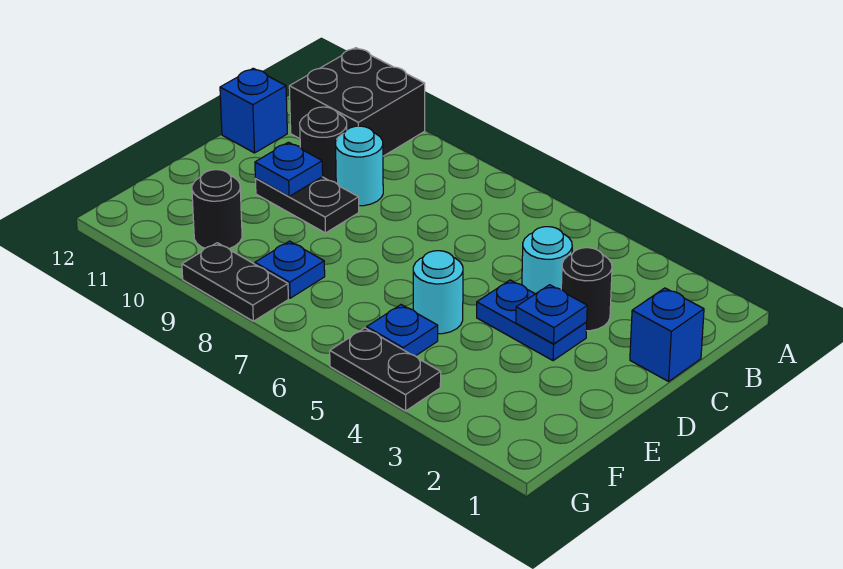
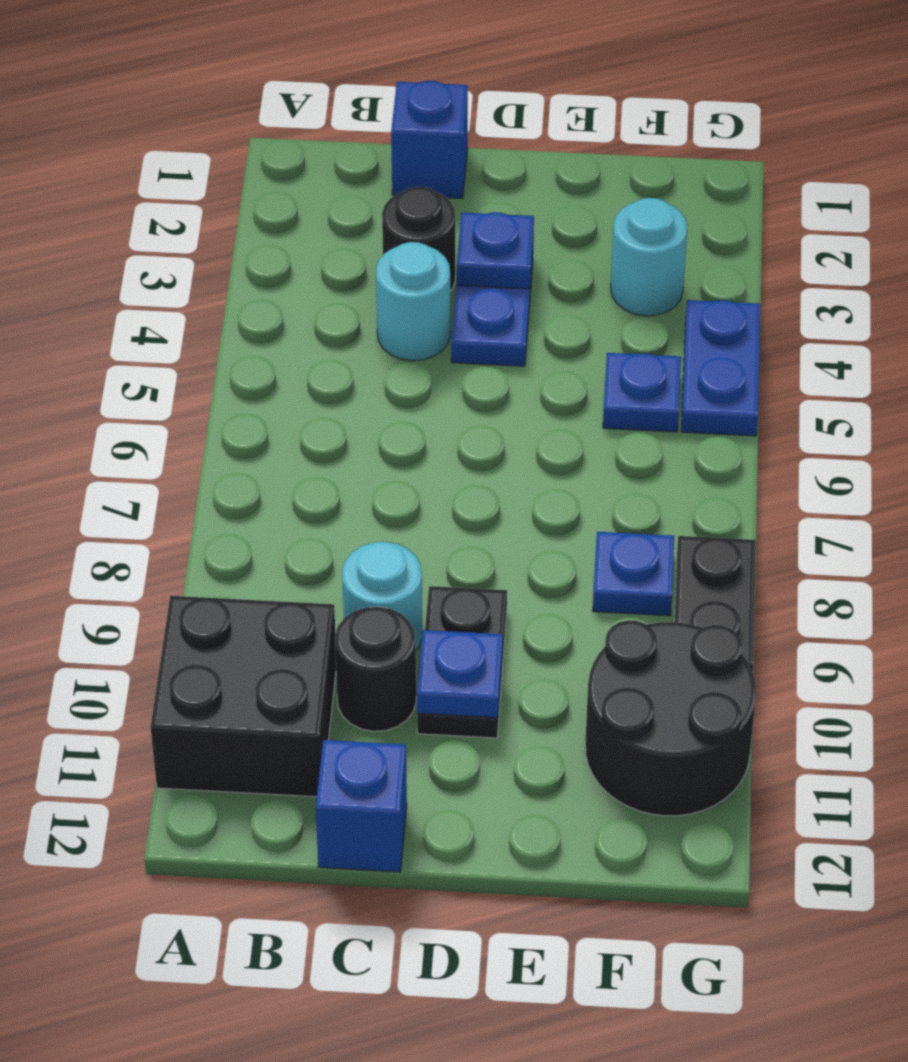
cyan 1x1 round brick [413,251,463,334] -> cyan 1x1 round brick moved to [611,198,687,316]
black 1x1 round brick [192,170,242,249] -> black 2x2 round brick [585,620,756,816]
black 1x2 plate [330,328,441,411] -> blue 1x2 plate [681,300,760,436]

